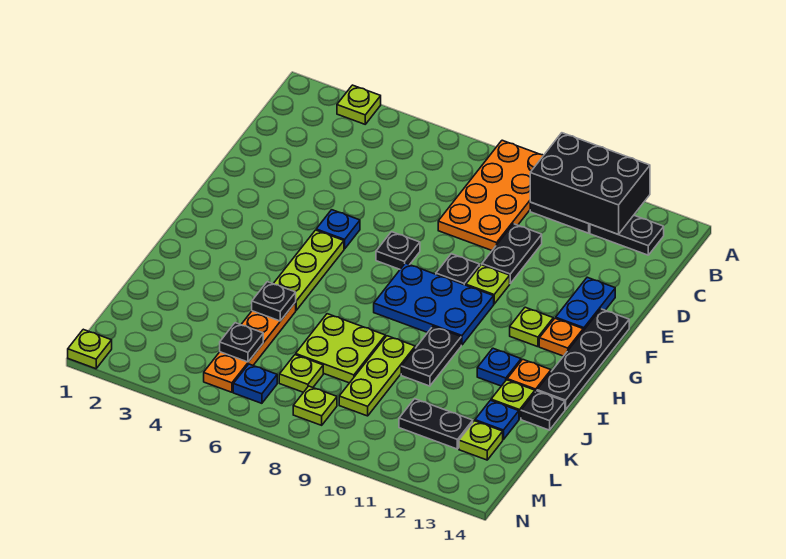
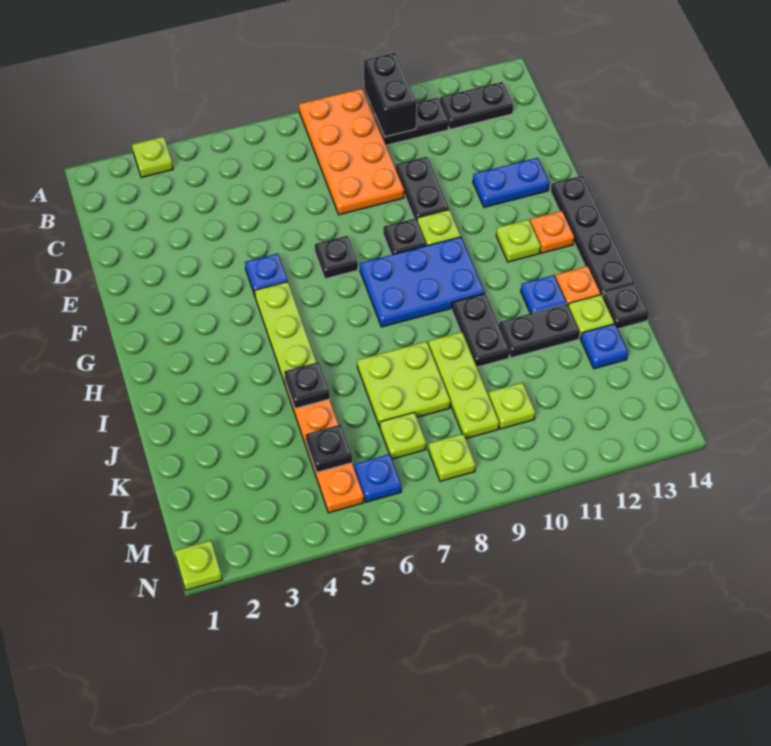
black 2x3 brick [530,133,650,234] -> black 1x2 brick [364,53,416,137]
blue 1x2 plate [556,277,615,331] -> blue 1x2 plate turned to [473,158,549,207]
black 1x2 plate [399,399,473,449] -> black 1x2 plate moved to [499,304,580,358]
lime 1x1 plate [459,421,503,460] -> lime 1x1 plate moved to [489,383,536,429]

